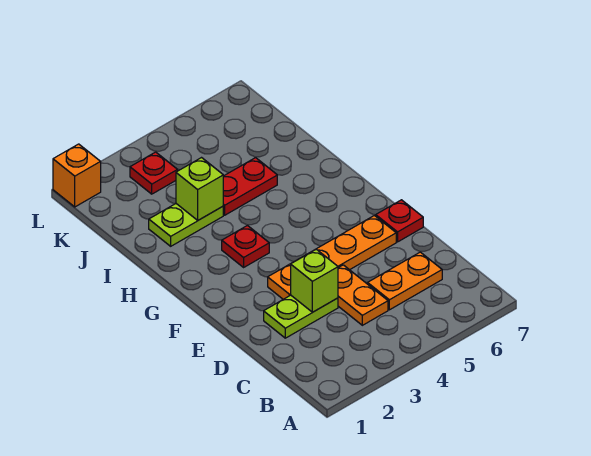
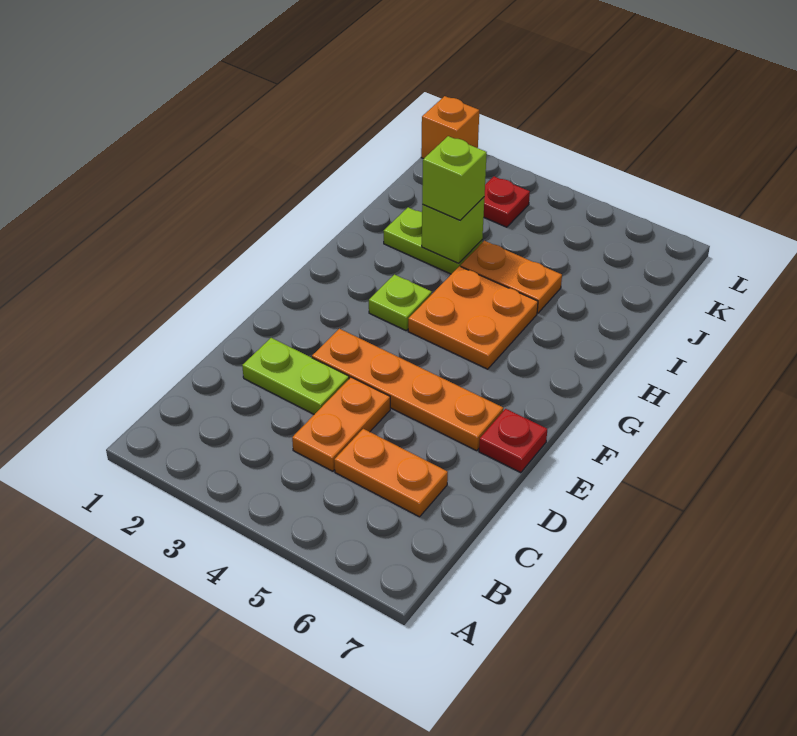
lime 1x1 brick [291,249,338,312] -> lime 1x1 brick moved to [422,136,487,220]
red 1x1 plate [222,226,269,267] -> lime 1x1 plate [369,275,432,330]
none -> orange 2x2 plate [408,266,538,369]
red 1x2 plate [223,158,277,215] -> orange 1x2 plate [461,241,562,313]

